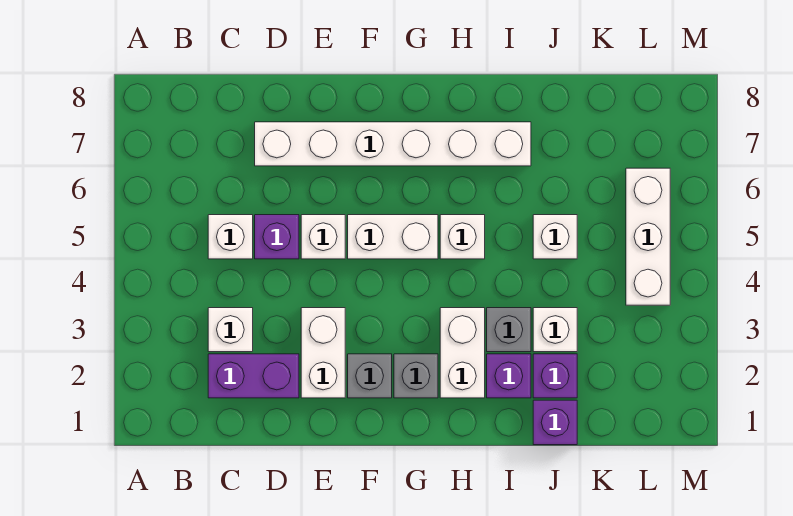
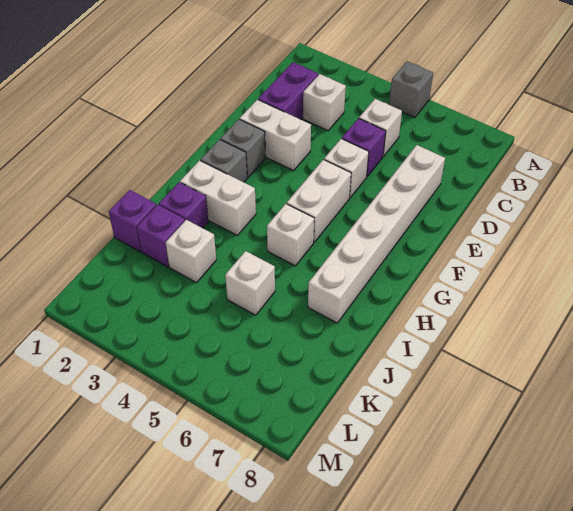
grey 1x1 brick [487,308,531,352] -> grey 1x1 brick moved to [389,61,433,118]
white 1x3 brick [626,168,670,305] -> none

